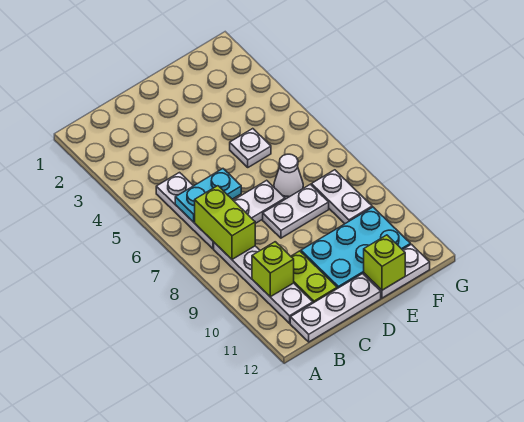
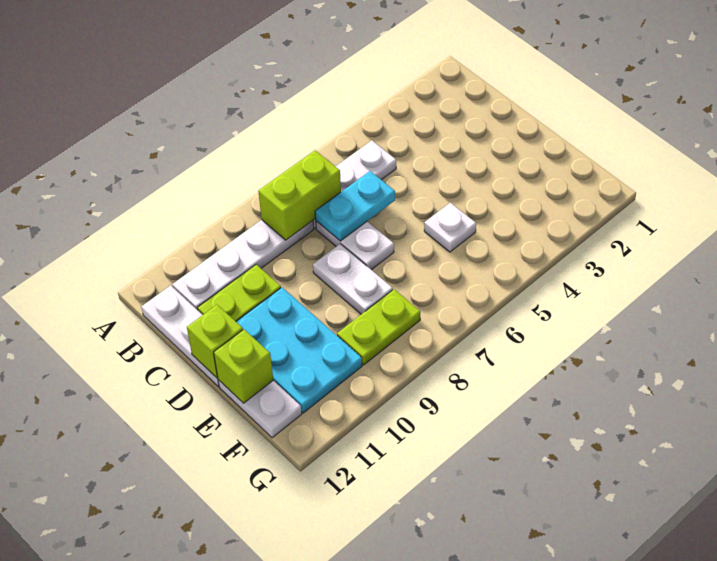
cyan 1x2 plate [175,169,241,222] -> cyan 1x2 plate turned to [315,171,395,241]
lime 1x1 brick [252,242,294,297] -> lime 1x1 brick moved to [187,305,243,378]
white 1x1 cone [274,154,303,199] -> none
white 1x2 plate [311,170,372,224] -> lime 1x2 plate [337,289,420,365]

